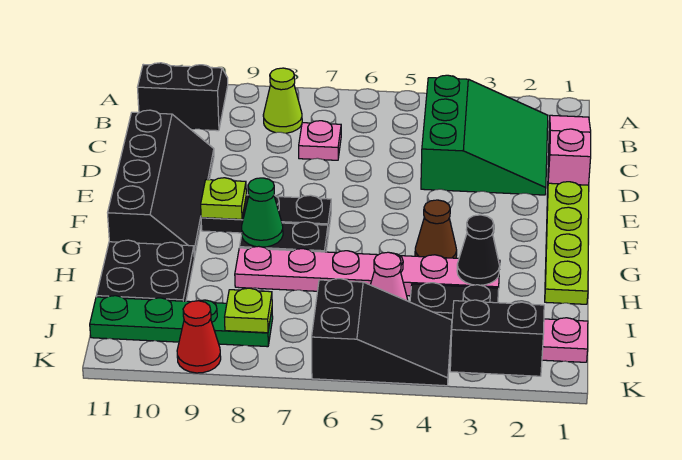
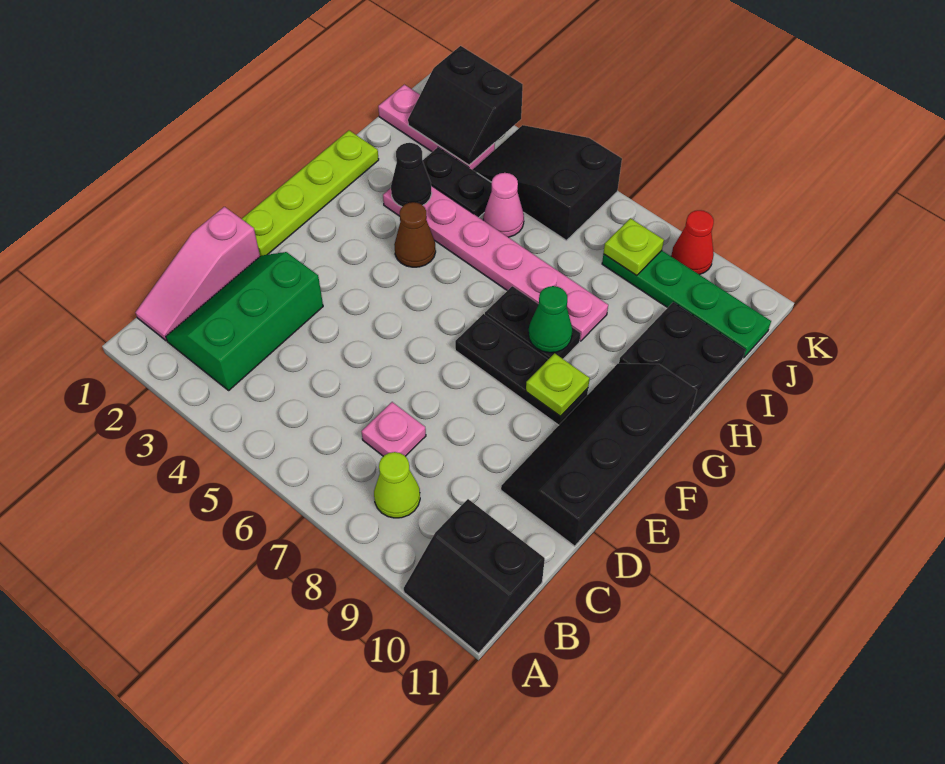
green 3x3 slope [421,75,548,195] -> green 2x3 slope [166,252,323,390]

